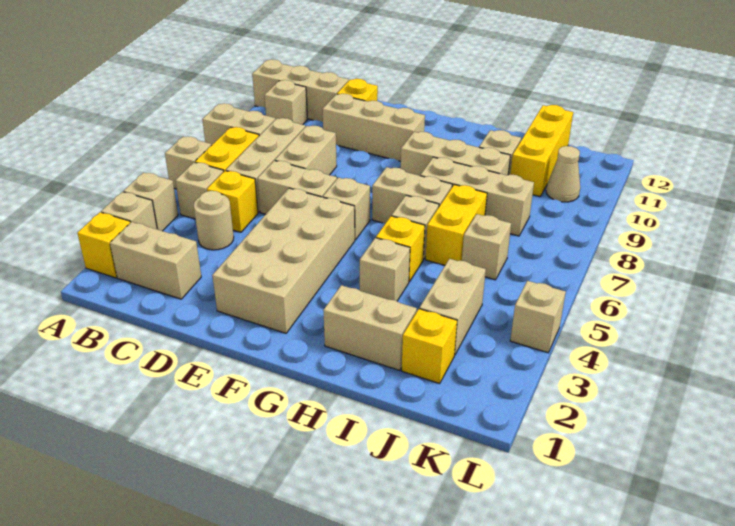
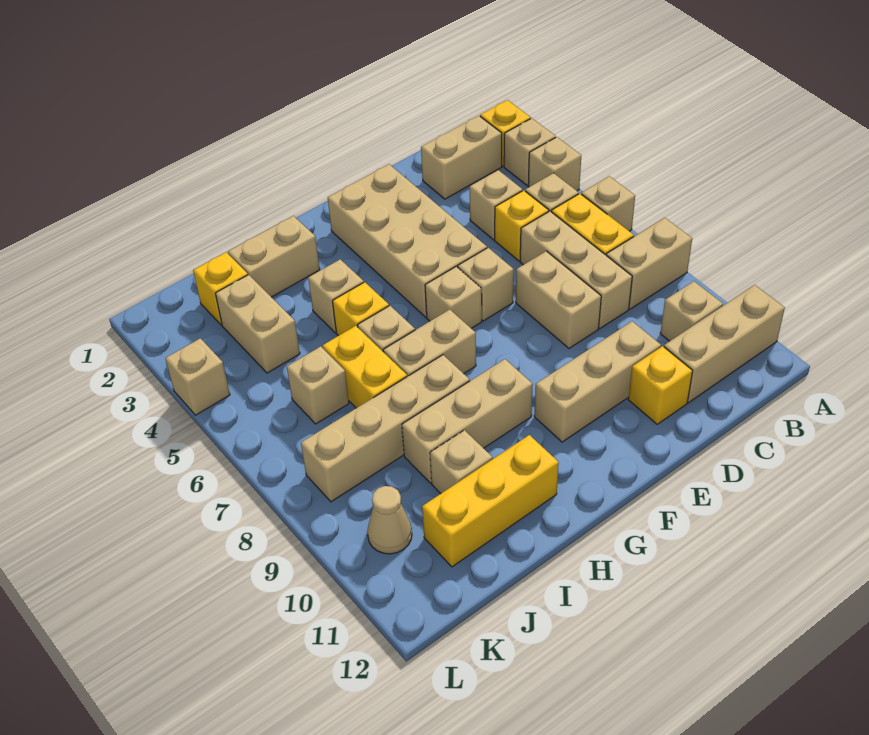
tan 1x1 round brick [194,191,234,250] -> tan 1x1 brick [470,170,523,240]
tan 1x2 brick [257,161,337,214] -> tan 1x1 brick [458,248,514,321]
tan 1x3 brick [420,157,534,236] -> tan 1x4 brick [301,355,470,502]
yellow 1x3 brick [511,105,573,197] -> yellow 1x3 brick turned to [422,435,559,567]

